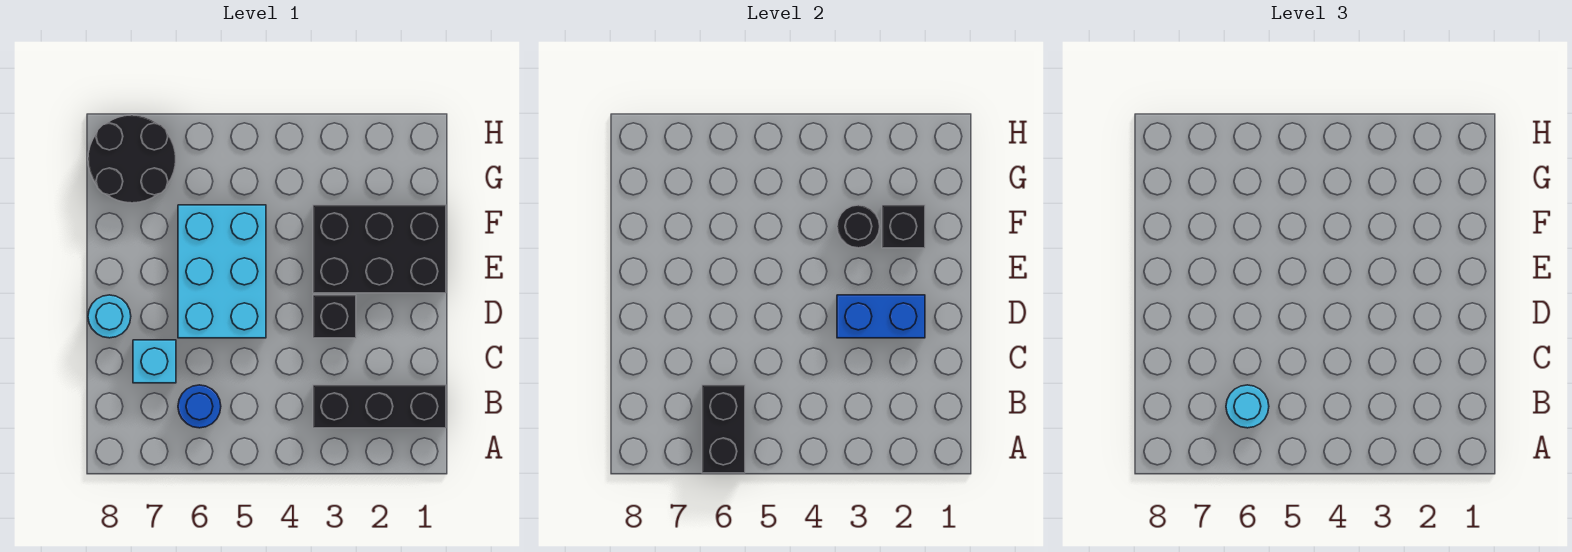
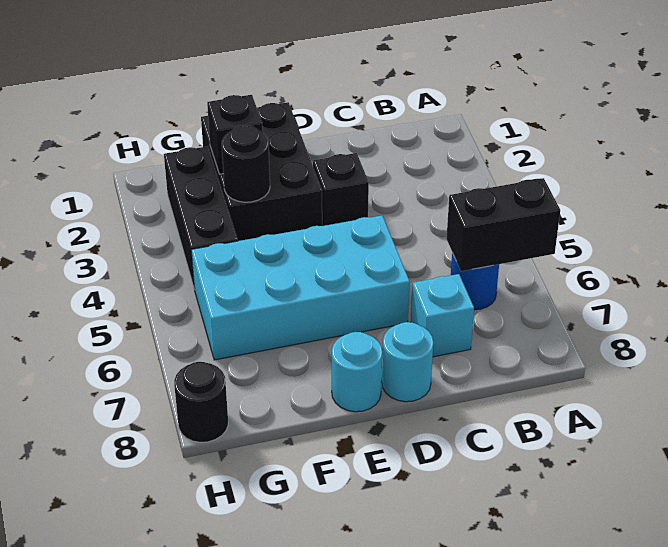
black 1x3 brick [313,385,446,428] -> black 1x3 brick moved to [164,146,238,287]
cyan 1x1 round brick [1226,385,1269,428] -> cyan 1x1 round brick moved to [332,332,382,412]
blue 1x2 brick [837,295,925,338] -> none
cyan 2x3 brick [178,205,266,338] -> cyan 2x4 brick [191,216,410,360]
black 2x2 round brick [88,115,176,203] -> black 1x1 round brick [174,362,228,442]

